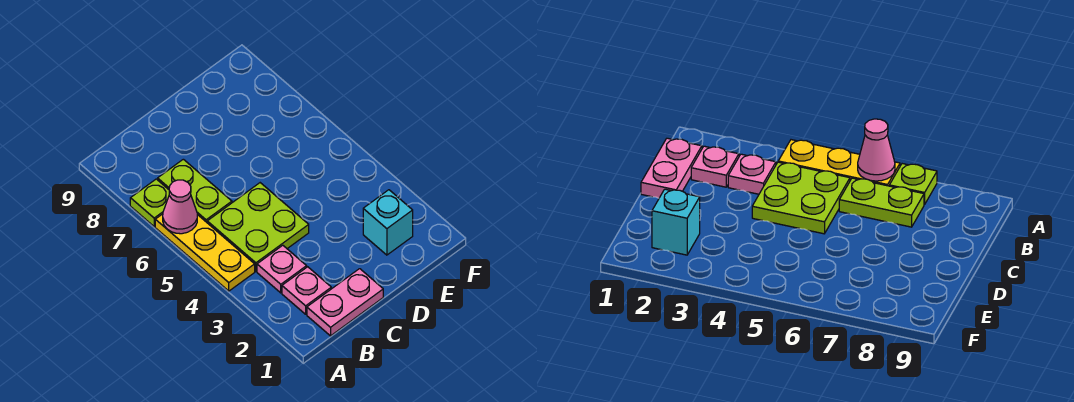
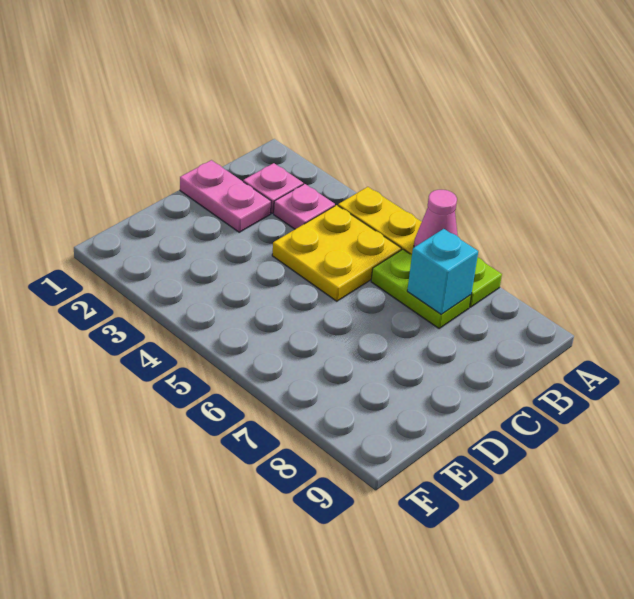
pink 1x2 plate [307,269,383,336] -> pink 1x2 plate turned to [180,160,271,232]
lime 2x2 plate [207,183,309,271] -> yellow 2x2 plate [272,205,401,301]
cyan 1x1 brick [363,190,413,255] -> cyan 1x1 brick moved to [407,229,478,314]

